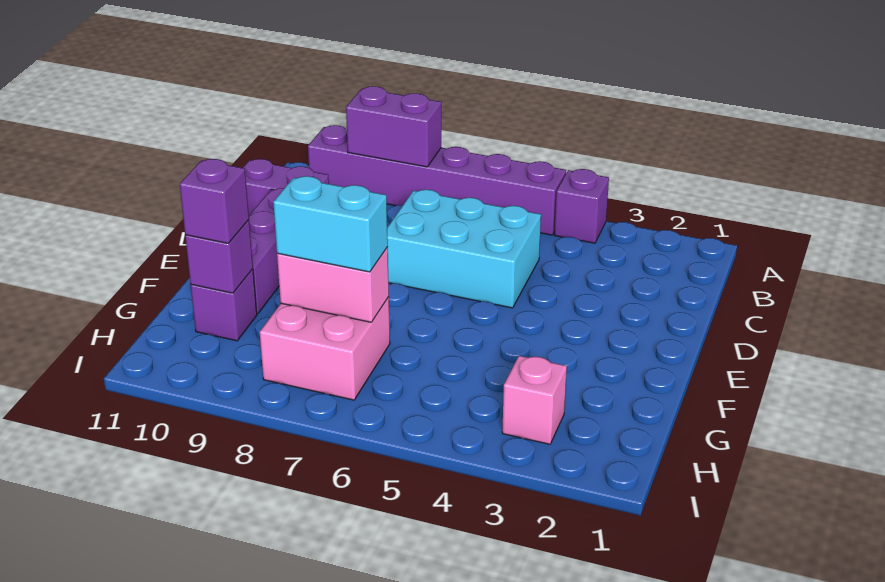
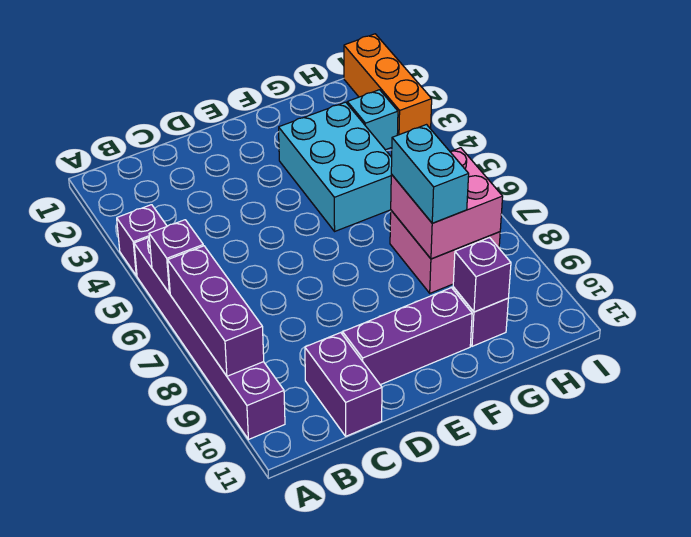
purple 1x2 brick [346,86,441,167] -> purple 1x3 brick [168,246,264,376]
cyan 2x3 brick [387,190,541,308] -> cyan 2x3 brick moved to [279,102,392,231]
pink 1x2 brick [277,247,389,322] -> pink 2x2 brick [391,148,503,259]
purple 1x1 brick [180,159,249,243] -> purple 1x1 brick moved to [149,220,203,294]
pink 1x1 brick [502,356,567,444] -> cyan 1x1 brick [347,90,398,150]
none -> orange 1x3 brick [344,34,432,135]

